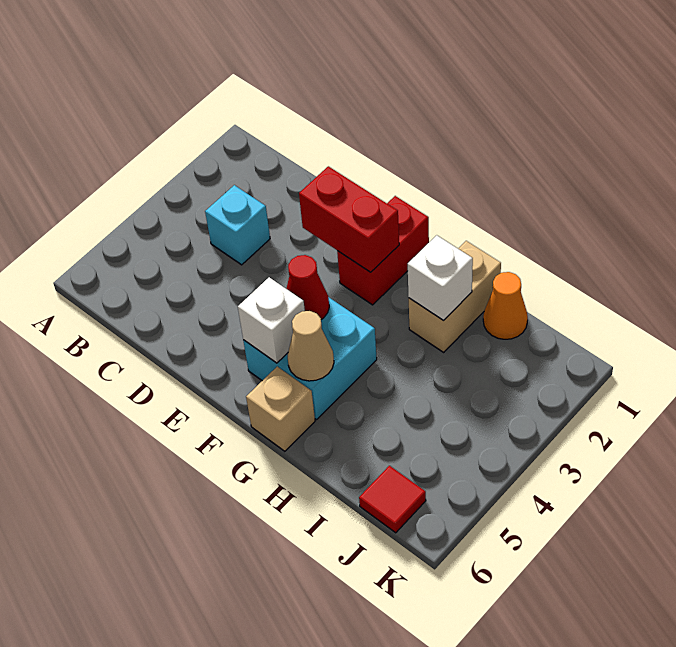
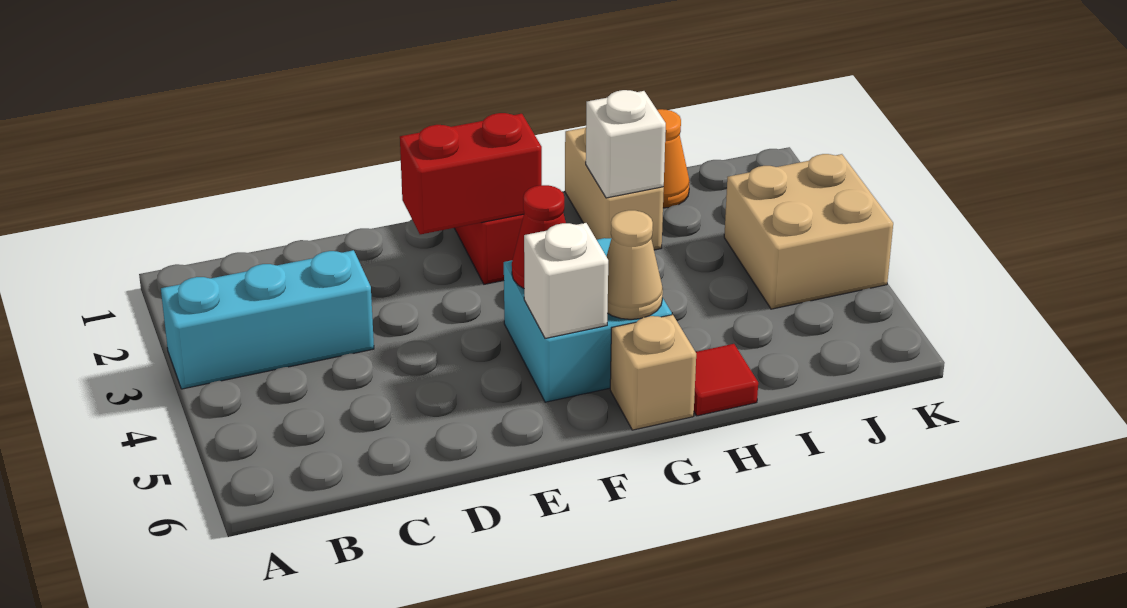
cyan 1x1 brick [205,185,270,265] -> cyan 1x3 brick [161,250,374,389]
none -> tan 2x2 brick [724,154,893,309]
red 1x1 tile [359,466,426,533] -> red 1x1 tile moved to [694,344,758,416]

